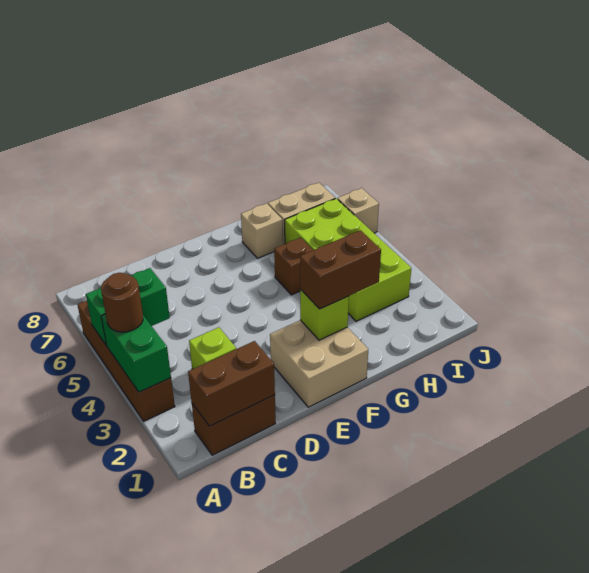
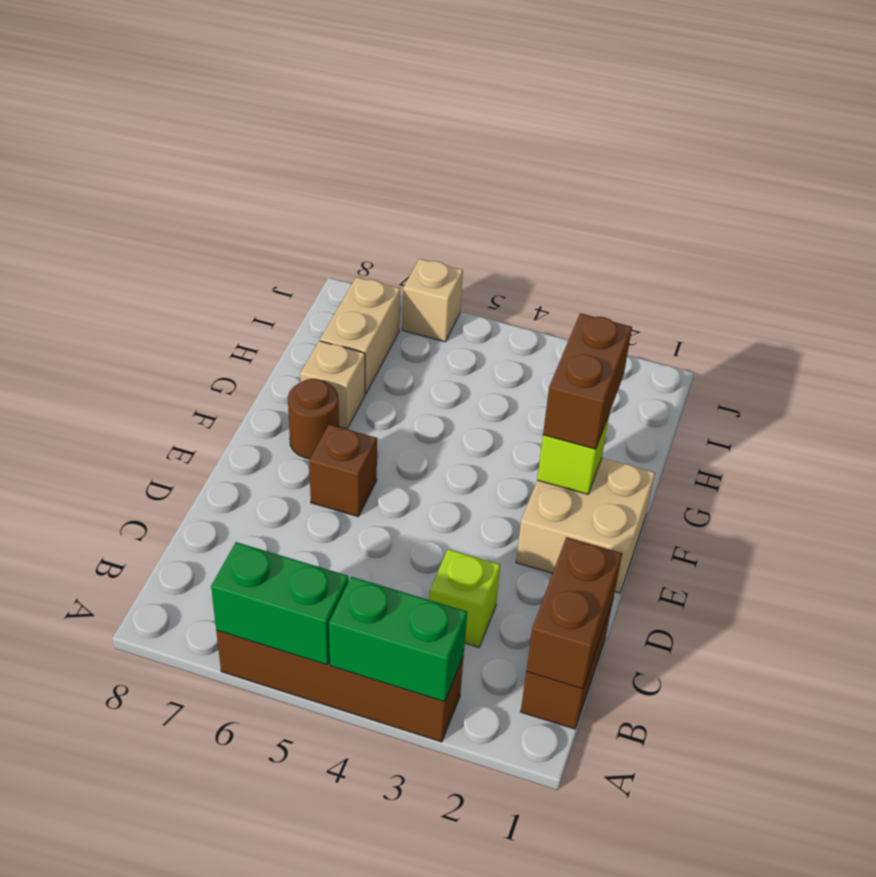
brown 1x1 round brick [101,273,143,332] -> brown 1x1 round brick moved to [288,379,339,459]
green 1x2 brick [86,268,170,345] -> green 1x2 brick turned to [211,542,348,665]
brown 1x1 brick [274,238,313,295] -> brown 1x1 brick moved to [309,425,377,517]
lime 2x4 brick [285,199,411,321] -> none

